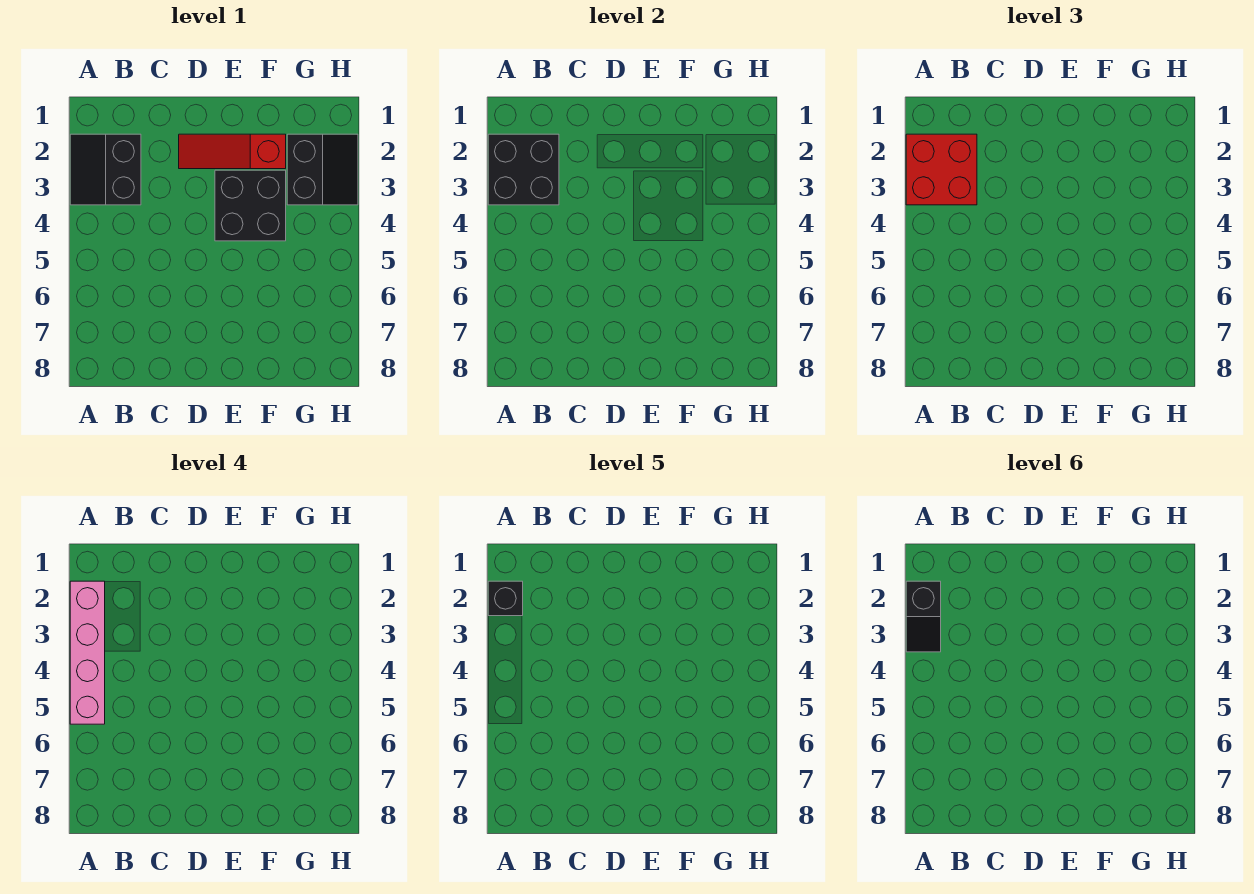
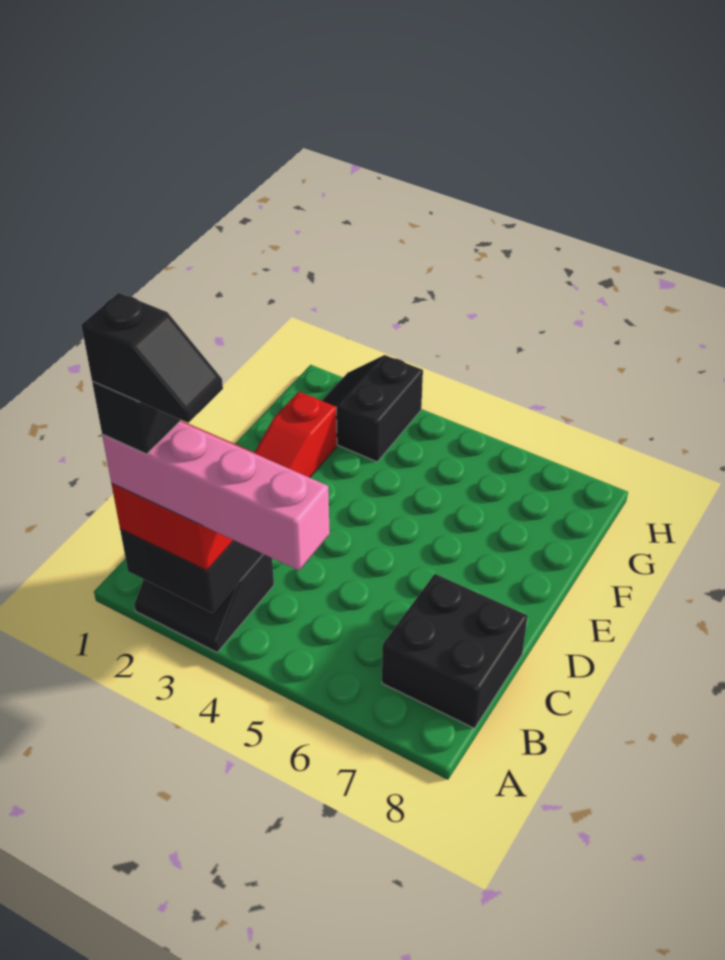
black 2x2 brick [215,170,286,241] -> black 2x2 brick moved to [382,574,528,728]
black 2x2 slope [287,134,358,205] -> black 2x2 slope turned to [322,355,423,462]

